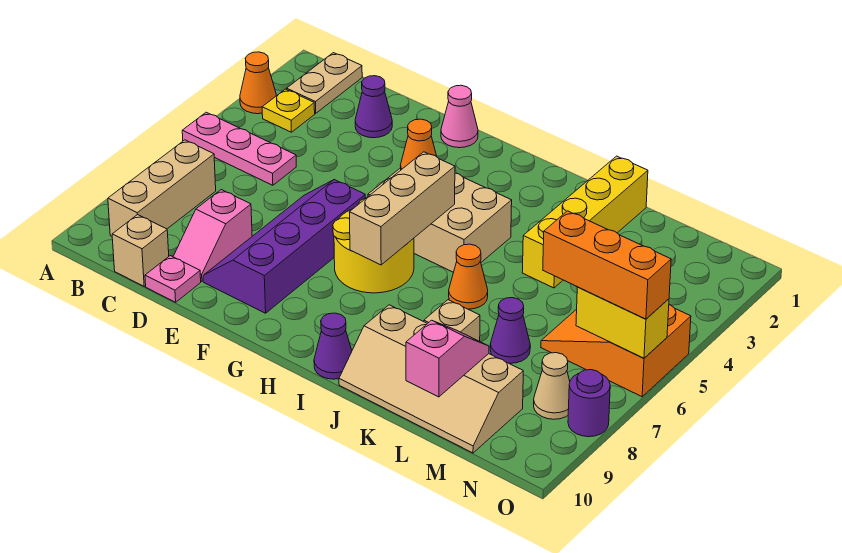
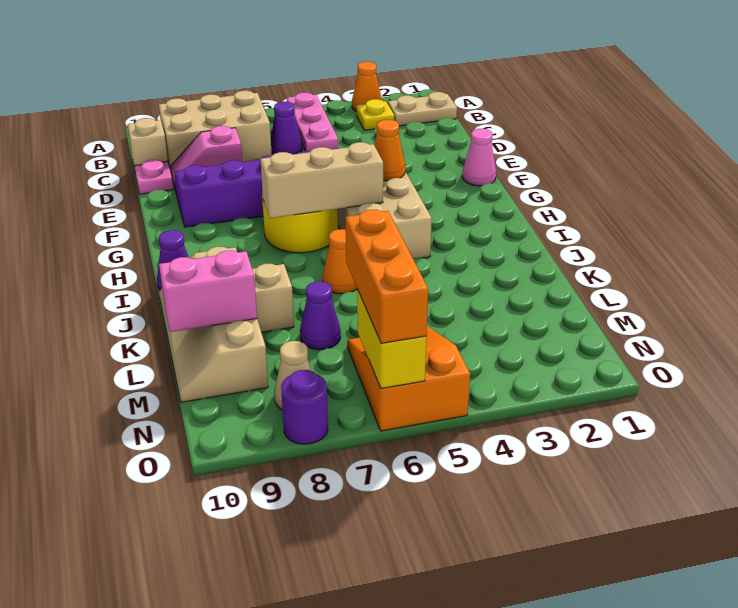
tan 1x3 brick [108,140,216,236] -> tan 2x3 brick [159,91,272,170]
purple 1x1 cone [355,76,392,138] -> purple 1x1 cone moved to [271,102,302,154]
yellow 1x4 brick [522,156,648,288] -> none
pink 1x2 slope [406,320,489,397] -> pink 1x2 brick [159,251,257,332]

